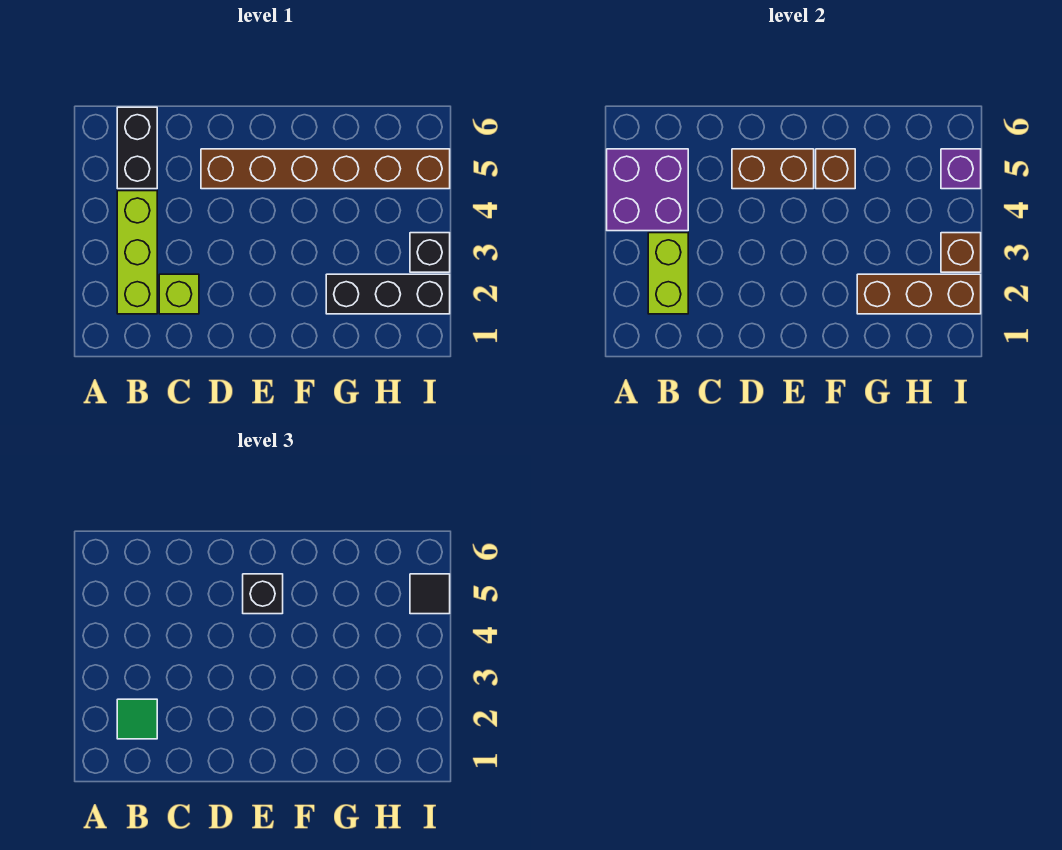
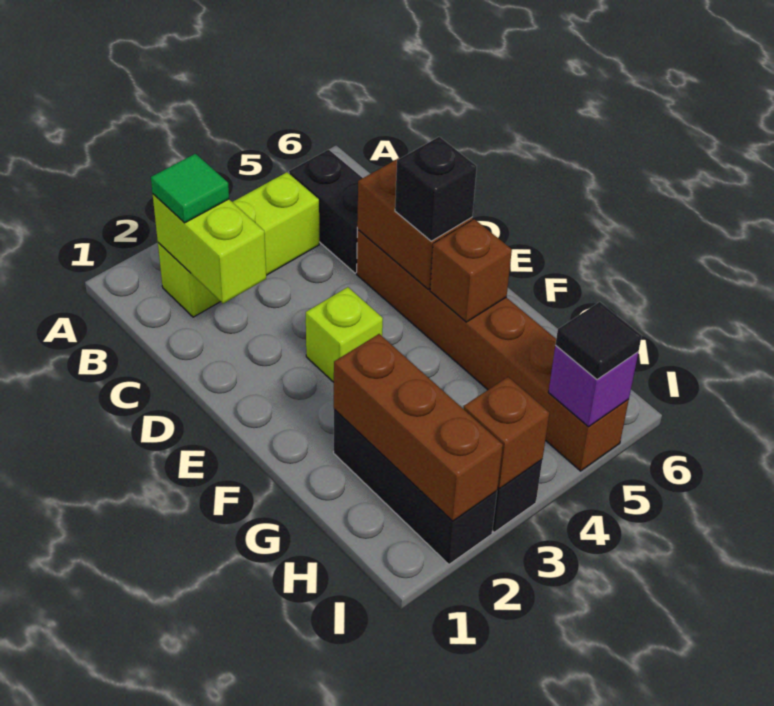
purple 2x2 brick [607,149,688,231] -> none
lime 1x2 brick [648,233,688,314] -> lime 1x2 brick turned to [153,194,266,304]
black 1x2 brick [117,107,157,189] -> black 1x2 brick turned to [289,149,362,273]
lime 1x1 brick [159,274,199,314] -> lime 1x1 brick moved to [306,287,383,382]

